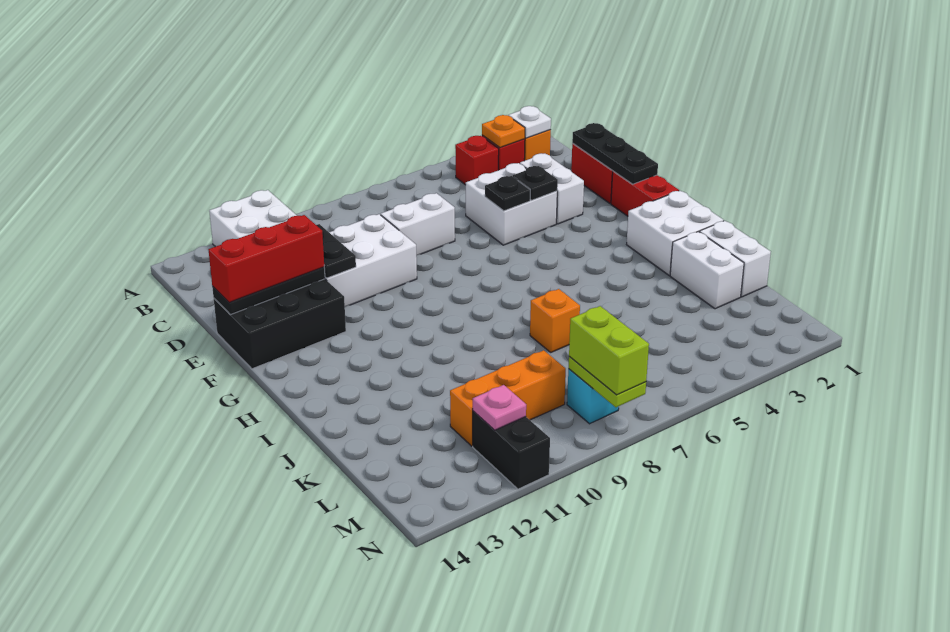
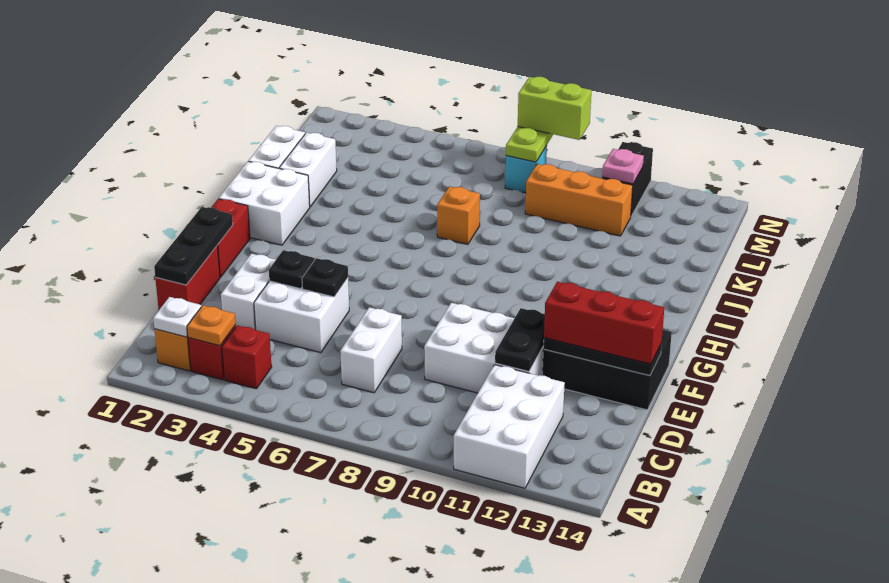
white 1x2 brick [381,193,455,256] -> white 1x2 brick turned to [340,307,402,393]
lime 1x2 brick [569,306,649,395] -> lime 1x2 brick turned to [518,77,591,140]

